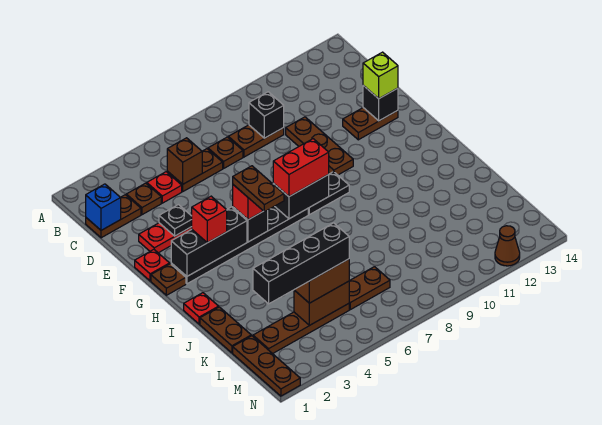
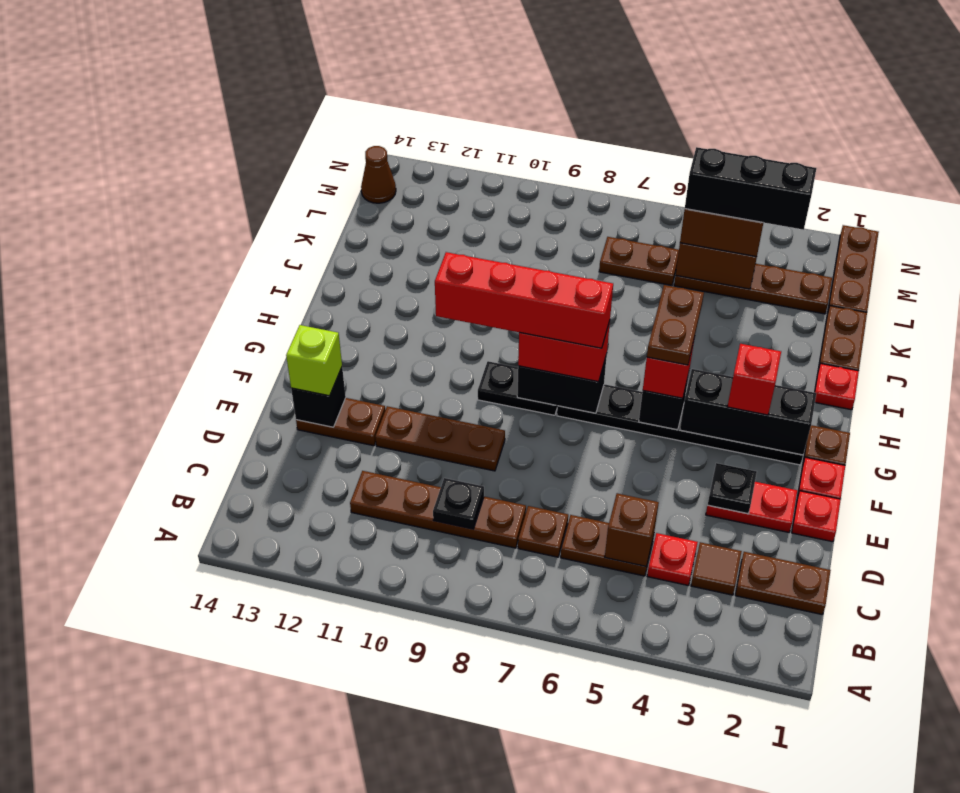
blue 1x1 brick [86,184,121,230] -> none
brown 1x1 plate [126,183,161,215] -> brown 1x1 tile [691,542,742,595]
brown 1x2 plate [228,125,284,157] -> brown 1x4 plate [350,471,526,548]
black 1x1 brick [249,92,284,138] -> black 1x1 plate [433,478,484,529]
brown 1x3 plate [286,117,353,175] -> brown 1x3 plate turned to [375,406,505,471]
none -> red 1x1 plate [792,491,841,542]
none -> red 1x4 brick [435,252,613,348]
black 1x4 brick [253,223,349,304] -> black 1x3 brick [685,147,816,230]
brown 1x1 cone [495,226,520,266] -> brown 1x1 cone moved to [361,146,396,203]

